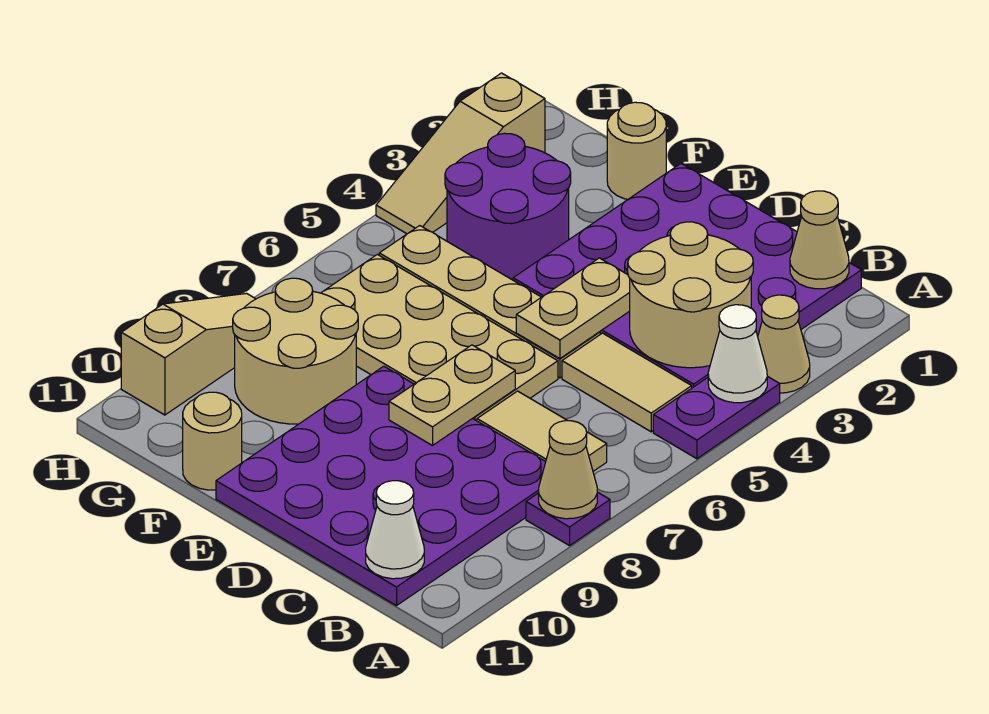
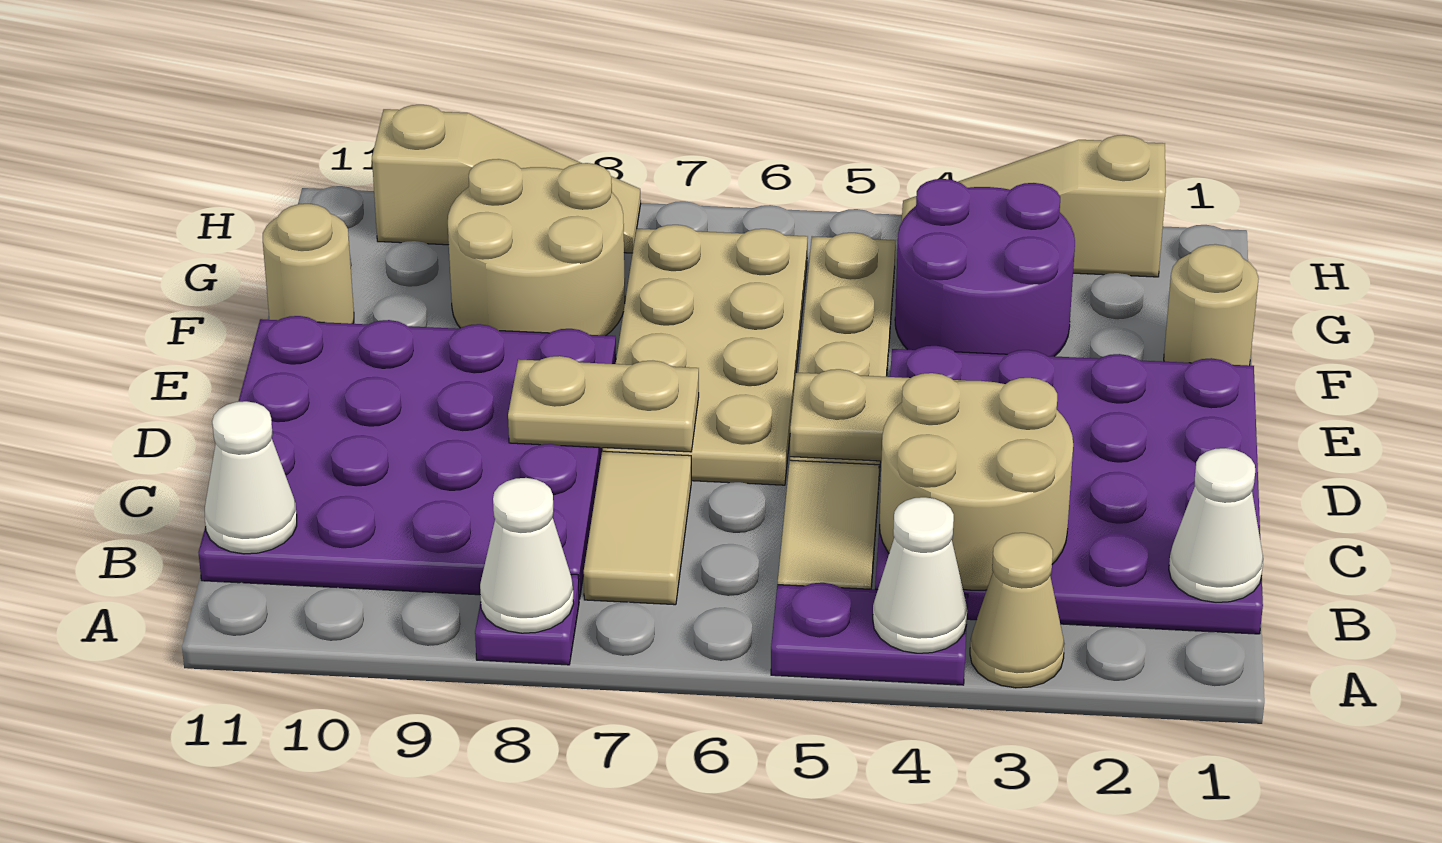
tan 1x1 cone [539,421,597,519] -> white 1x1 cone [480,478,574,633]
tan 1x1 cone [790,191,849,289] -> white 1x1 cone [1169,448,1263,602]

